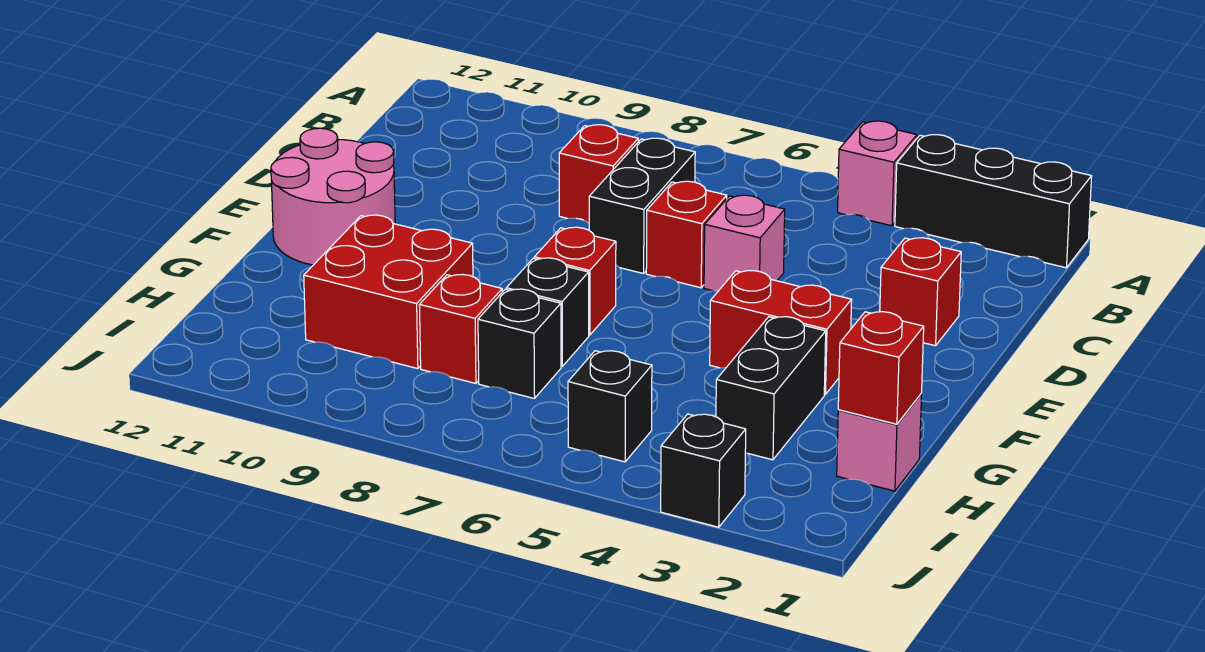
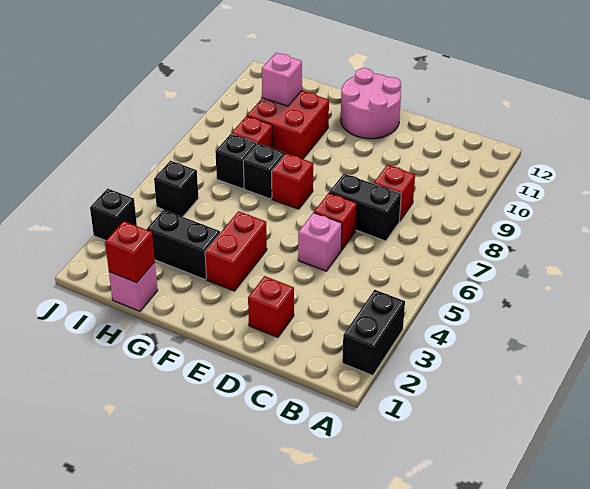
black 1x3 brick [895,135,1092,268] -> black 1x2 brick [342,290,405,376]
pink 1x1 brick [838,121,917,226] -> pink 1x1 brick moved to [262,53,302,106]

